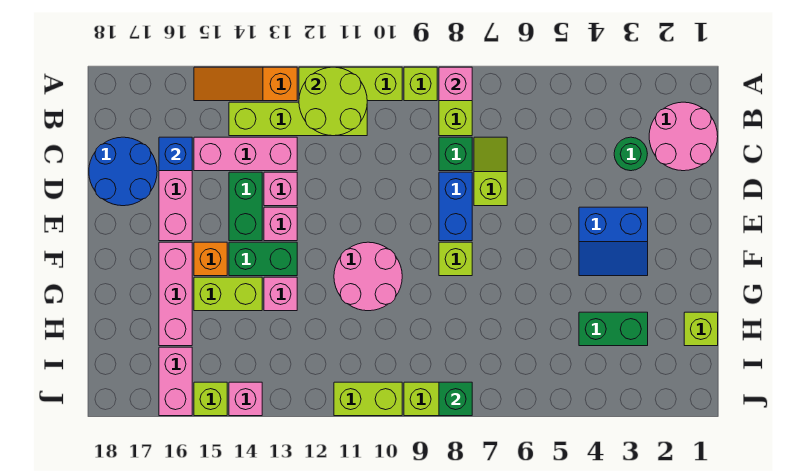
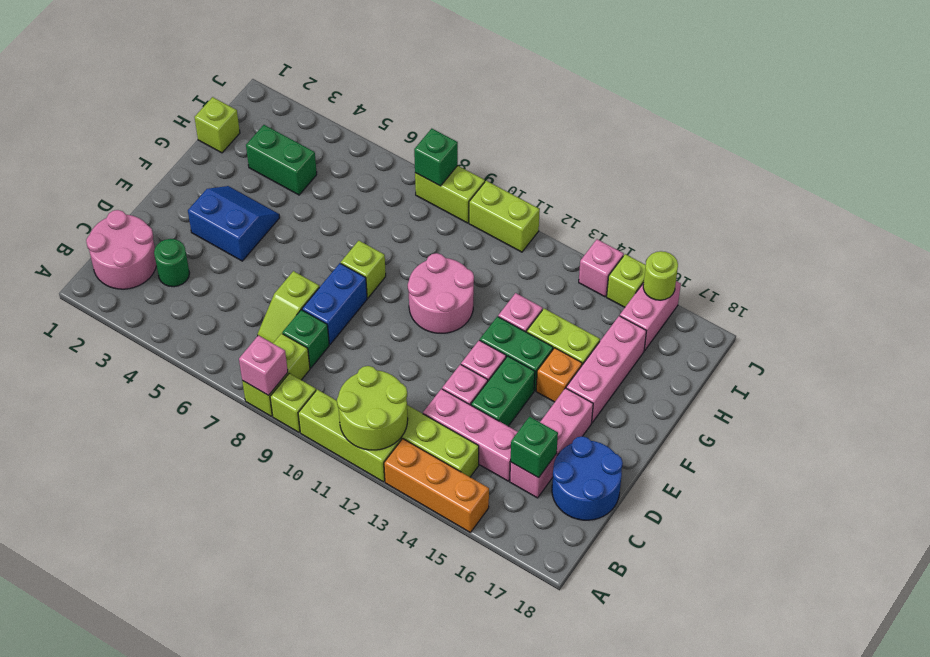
orange 1x3 slope [194,67,297,101] -> orange 1x3 brick [384,439,489,532]
blue 1x1 brick [159,137,192,171] -> green 1x1 brick [511,417,558,478]
none -> lime 1x1 round brick [643,251,678,300]

